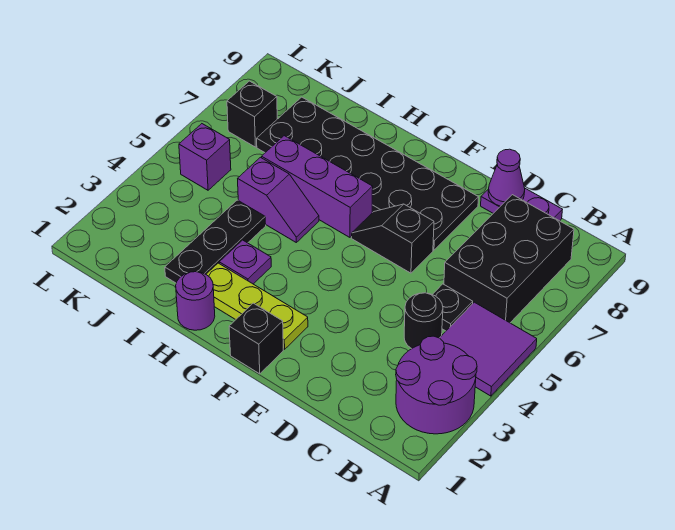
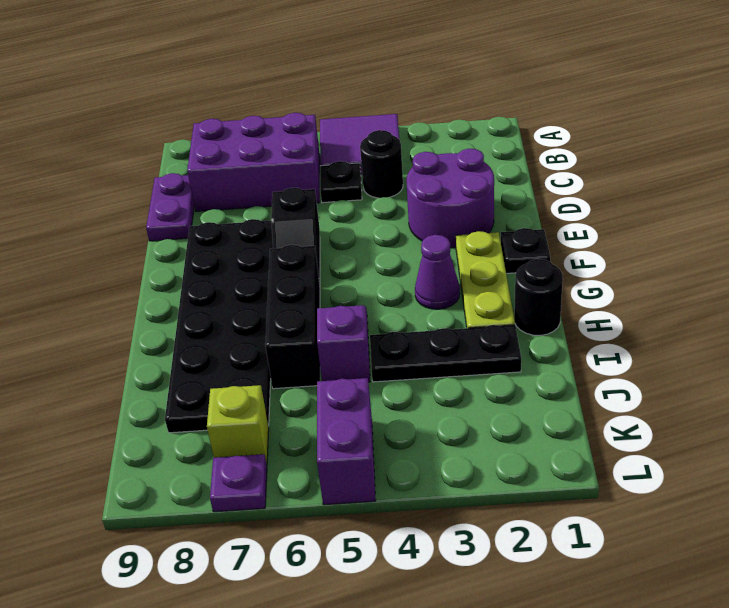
purple 2x2 round brick [396,336,477,434] -> purple 2x2 round brick moved to [406,149,494,248]
black 2x3 brick [444,195,574,323] -> purple 2x3 brick [187,113,320,211]
purple 1x1 cone [488,149,525,206] -> purple 1x1 cone moved to [415,235,460,309]
black 1x1 brick [229,303,283,374] -> black 1x1 plate [501,228,550,273]
purple 1x3 brick [262,136,373,237] -> black 1x3 brick [265,245,320,389]
purple 1x1 round brick [176,272,215,330] -> black 1x1 round brick [514,259,563,335]
purple 1x1 plate [219,240,271,284] -> purple 1x1 plate moved to [210,454,267,512]
purple 1x1 brick [179,124,231,190] -> purple 1x2 brick [317,378,376,505]
black 1x1 brick [227,81,277,147] -> lime 1x1 brick [207,385,269,465]

